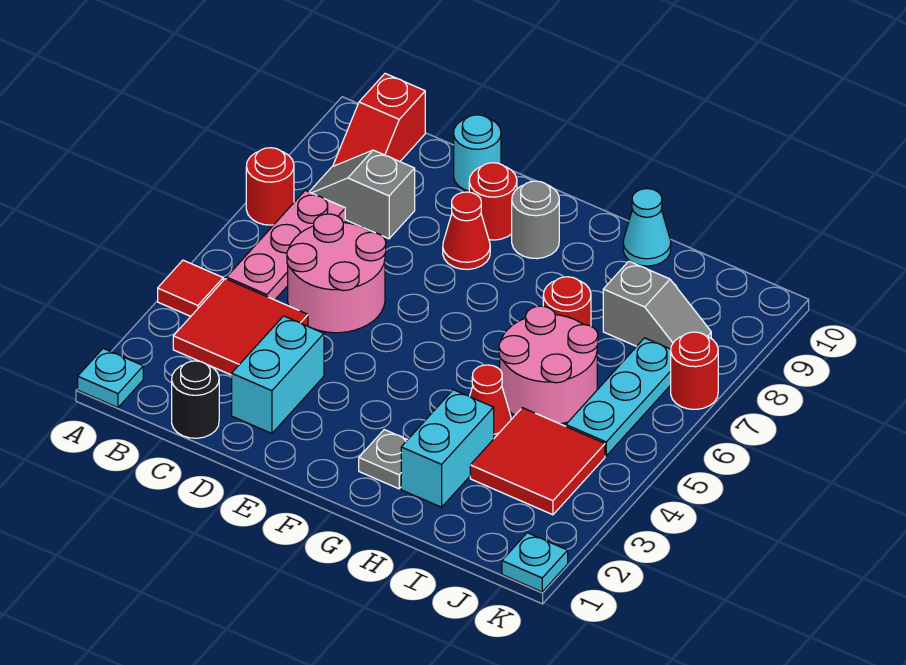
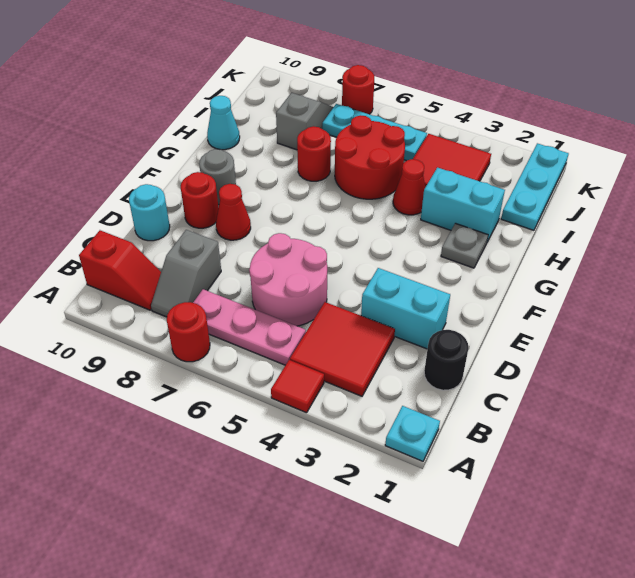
pink 2x2 round brick [499,306,598,424] -> red 2x2 round brick [335,115,405,199]
cyan 1x1 plate [502,533,568,592] -> cyan 1x3 plate [501,143,569,230]

